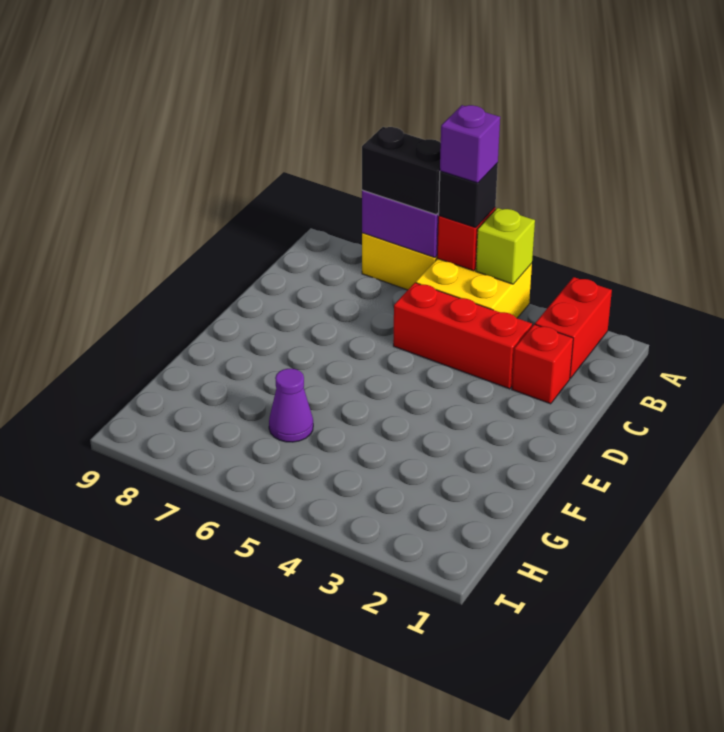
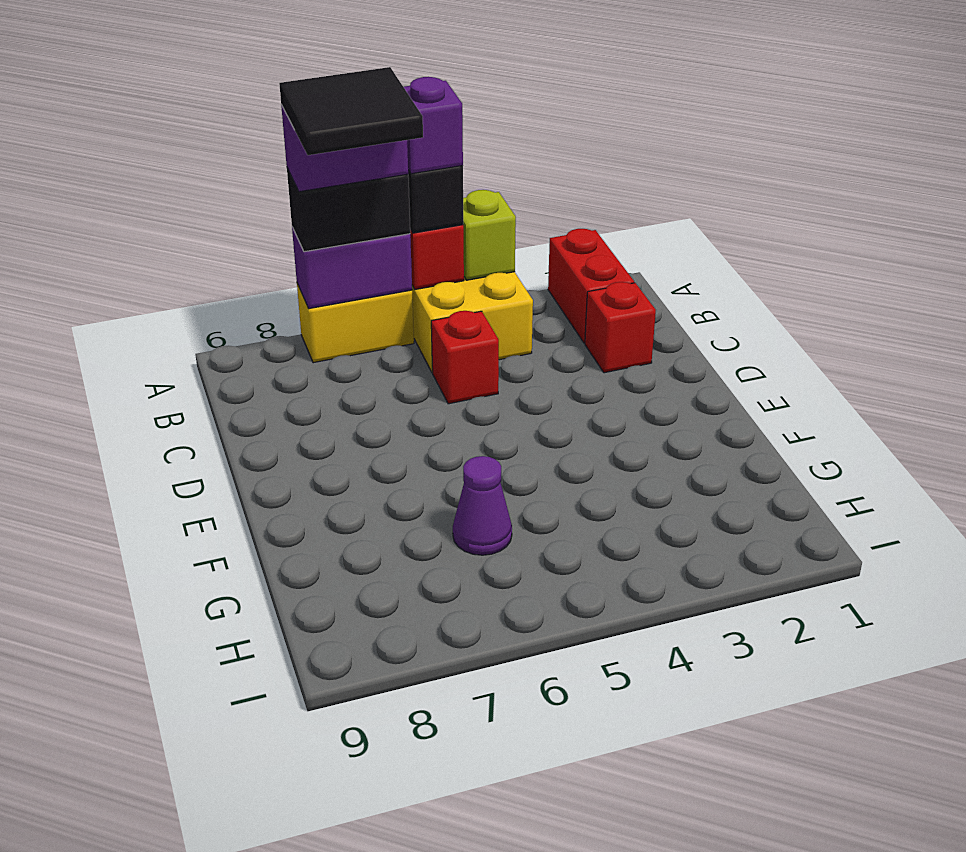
none -> purple 1x2 brick [281,105,408,192]
none -> black 2x2 tile [279,67,423,155]
red 1x3 brick [393,283,532,389] -> red 1x1 brick [431,311,499,404]

